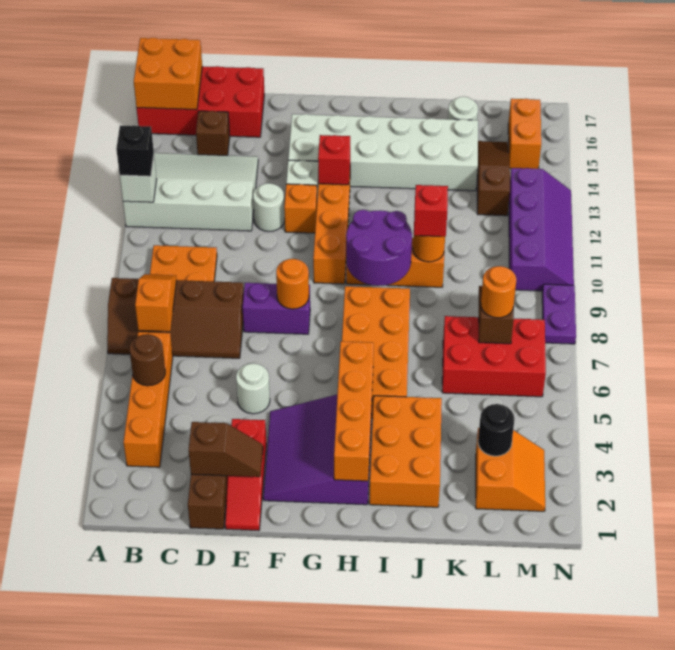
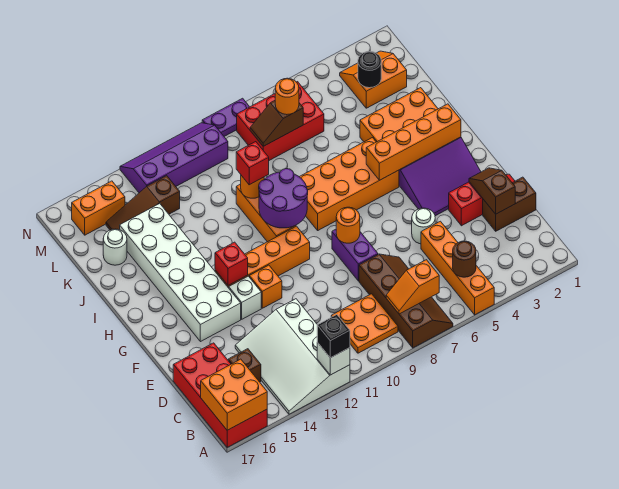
orange 1x4 brick [123,332,173,467] -> orange 1x4 brick turned to [421,221,494,315]
white 1x1 round brick [253,183,285,232] -> none
red 2x3 brick [442,316,546,397] -> red 2x3 brick turned to [237,82,324,160]

